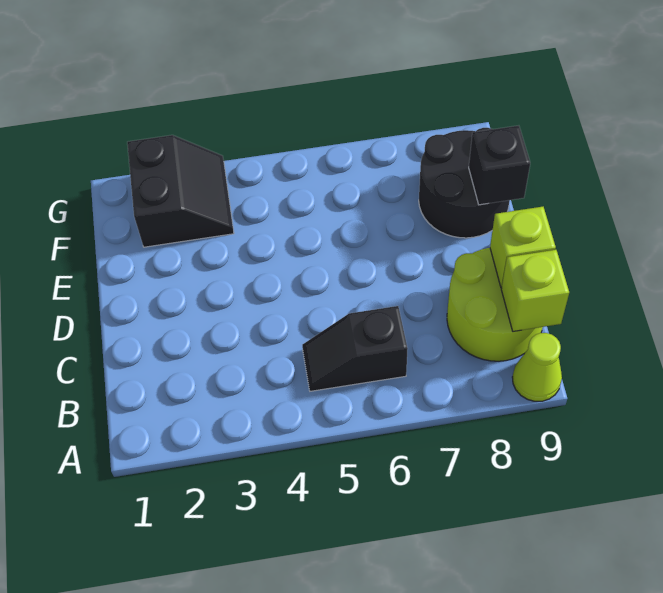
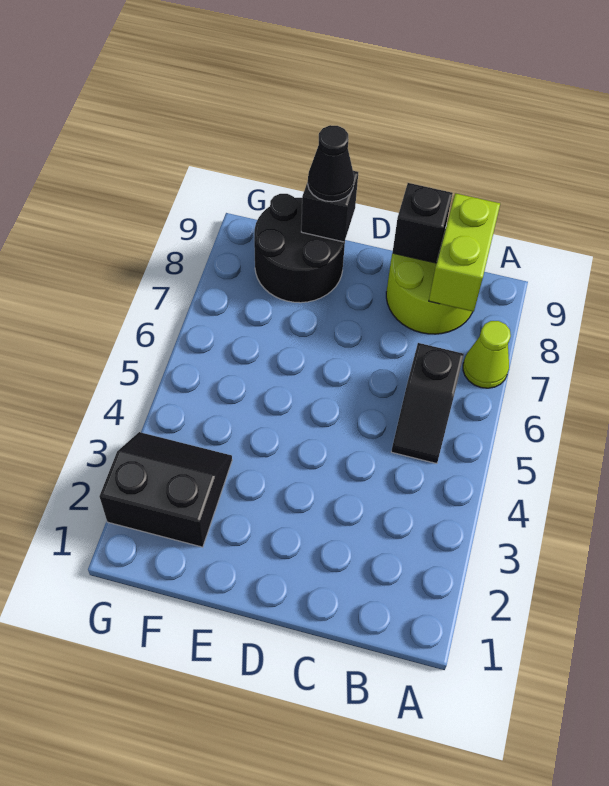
lime 1x1 cone [512,333,562,401] -> lime 1x1 cone moved to [463,321,511,388]
lime 1x1 brick [501,250,569,332] -> lime 1x2 brick [429,193,500,312]
lime 1x1 brick [490,207,556,287] -> black 1x1 brick [392,183,453,263]
none -> black 1x1 cone [308,125,354,202]

